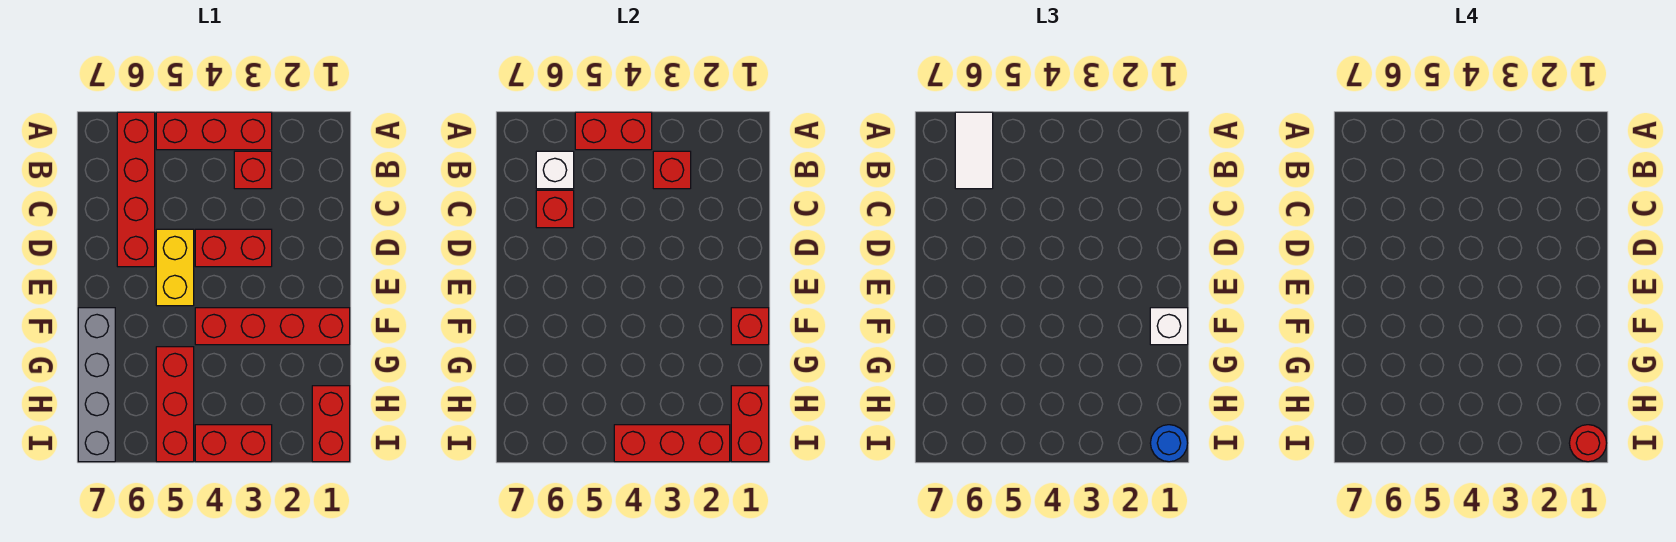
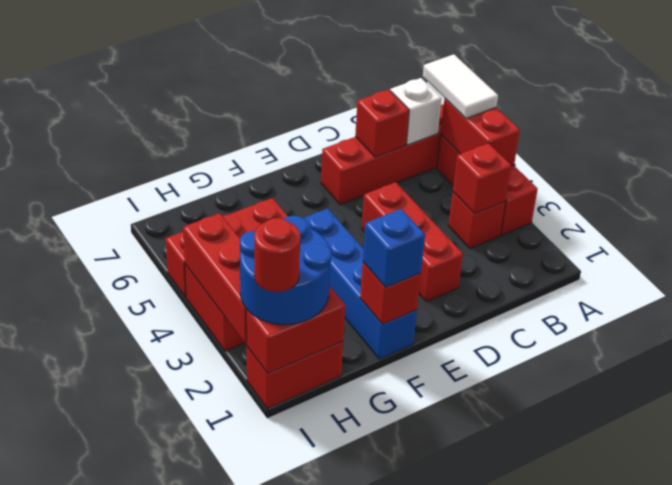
white 1x2 tile [955,112,993,189] -> white 1x2 tile turned to [423,54,498,118]
red 1x2 brick [195,229,272,267] -> red 1x3 brick [362,182,463,302]
yellow 1x2 brick [156,229,194,306] -> none
red 1x4 brick [195,308,350,345] -> blue 1x4 brick [303,208,417,359]
white 1x1 brick [1150,308,1188,345] -> blue 1x1 brick [363,209,425,287]
grey 1x4 brick [78,308,115,462] -> none
blue 1x1 round brick [1150,425,1188,462] -> blue 2x2 round brick [240,216,331,325]

